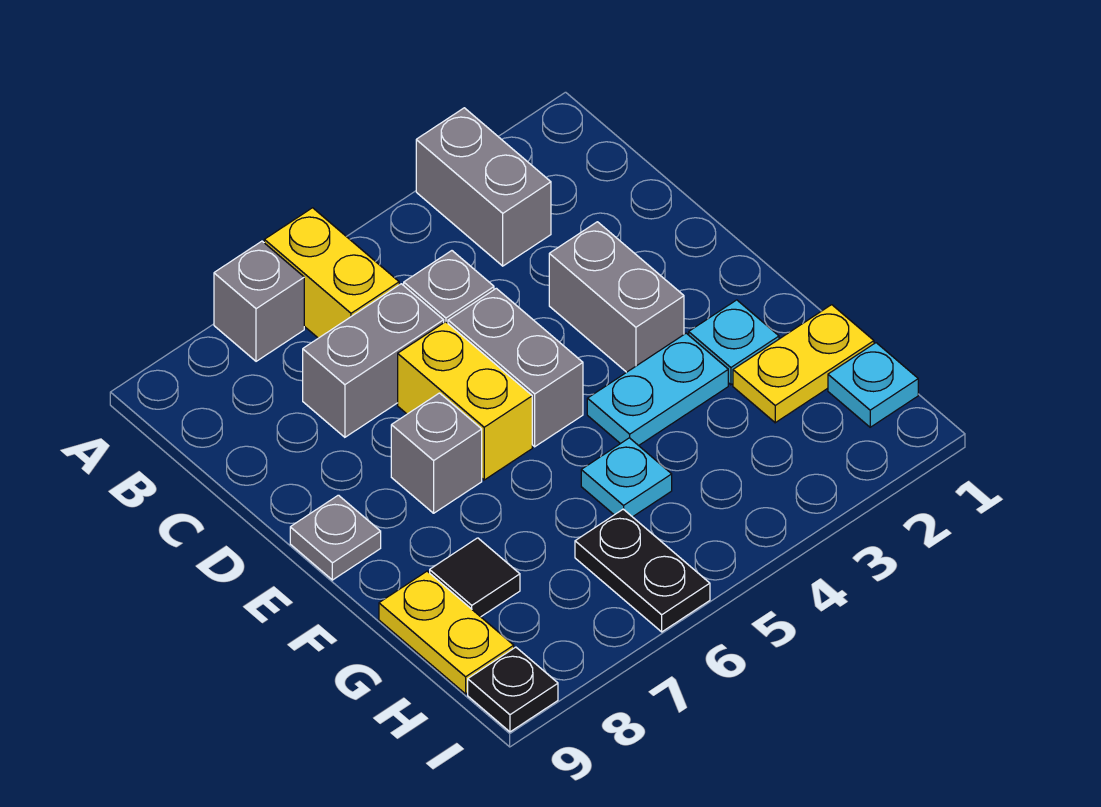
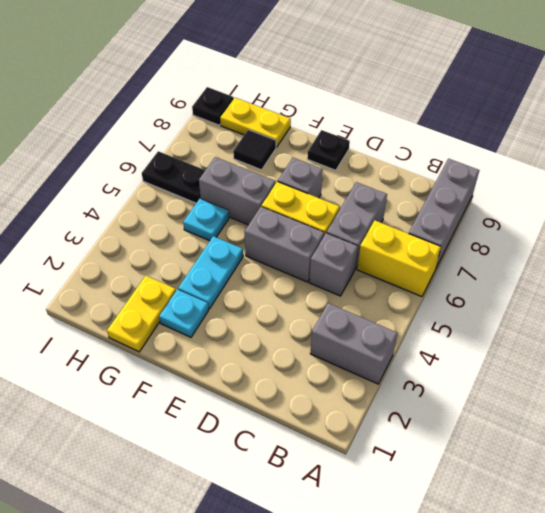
grey 1x1 brick [214,241,304,361] -> grey 1x3 brick [409,159,479,270]
grey 1x2 brick [549,222,684,372] -> grey 1x2 brick moved to [199,157,276,225]
grey 1x1 plate [290,495,381,580] -> black 1x1 plate [307,130,350,170]
cyan 1x1 plate [828,343,918,427] -> none

